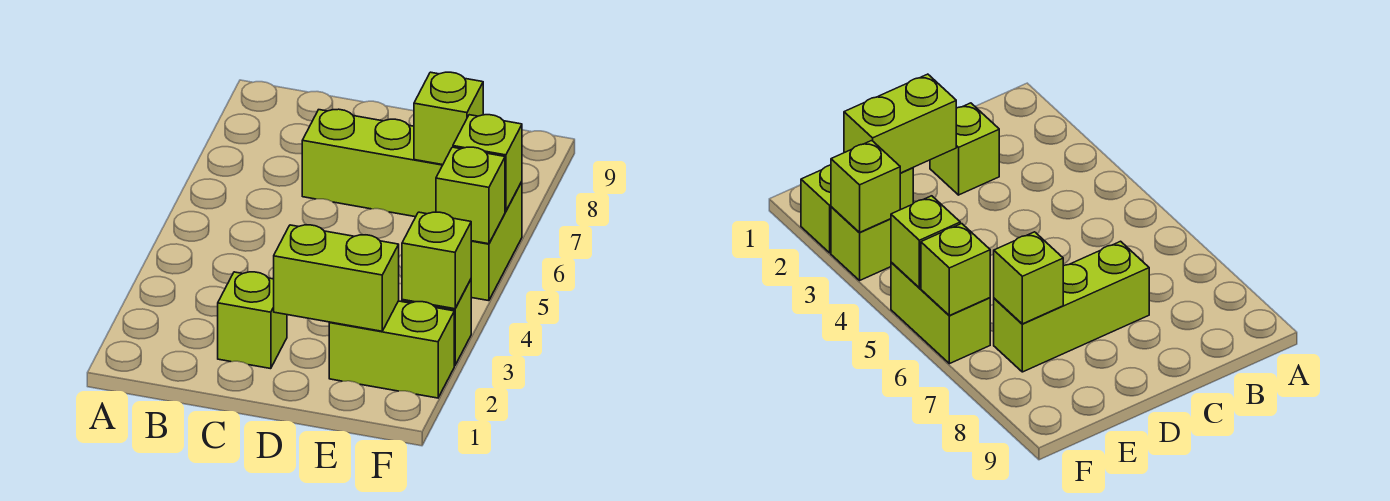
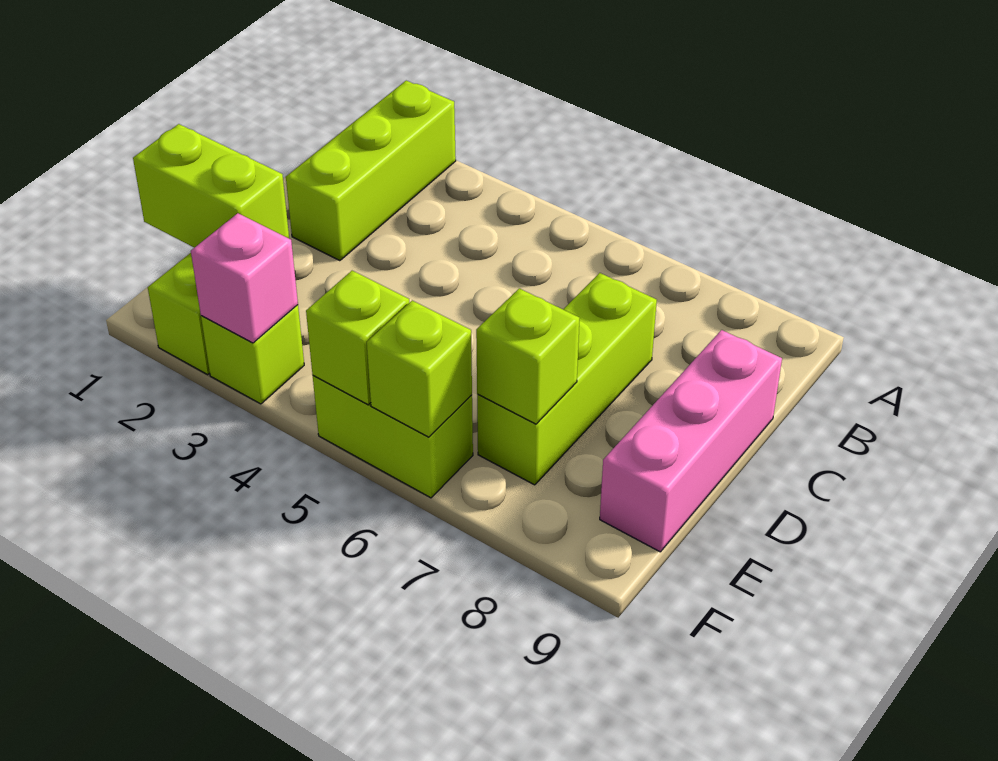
lime 1x1 brick [218,272,287,369] -> lime 1x3 brick [286,81,456,261]
none -> pink 1x3 brick [600,330,782,552]
lime 1x2 brick [274,225,399,331] -> lime 1x2 brick turned to [133,124,289,248]
lime 1x1 brick [402,212,471,309] -> pink 1x1 brick [191,213,298,343]

